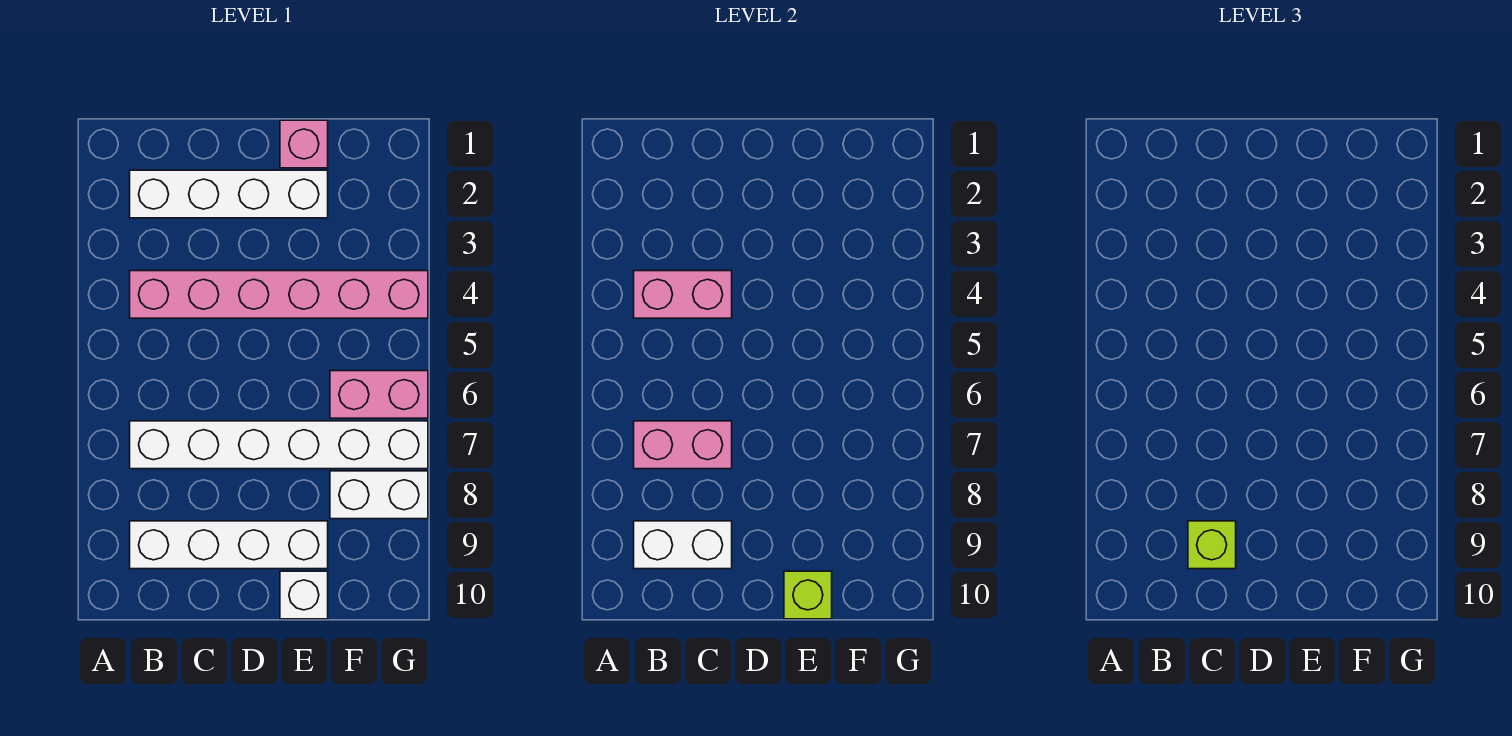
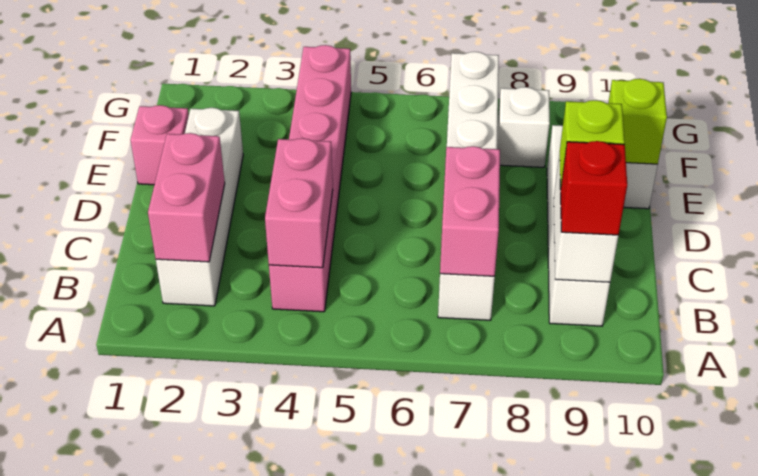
none -> red 1x1 brick [561,141,627,235]
pink 1x2 brick [330,371,428,418] -> pink 1x2 brick moved to [148,133,225,262]
white 1x2 brick [330,471,428,519] -> white 1x1 brick [497,87,550,167]

